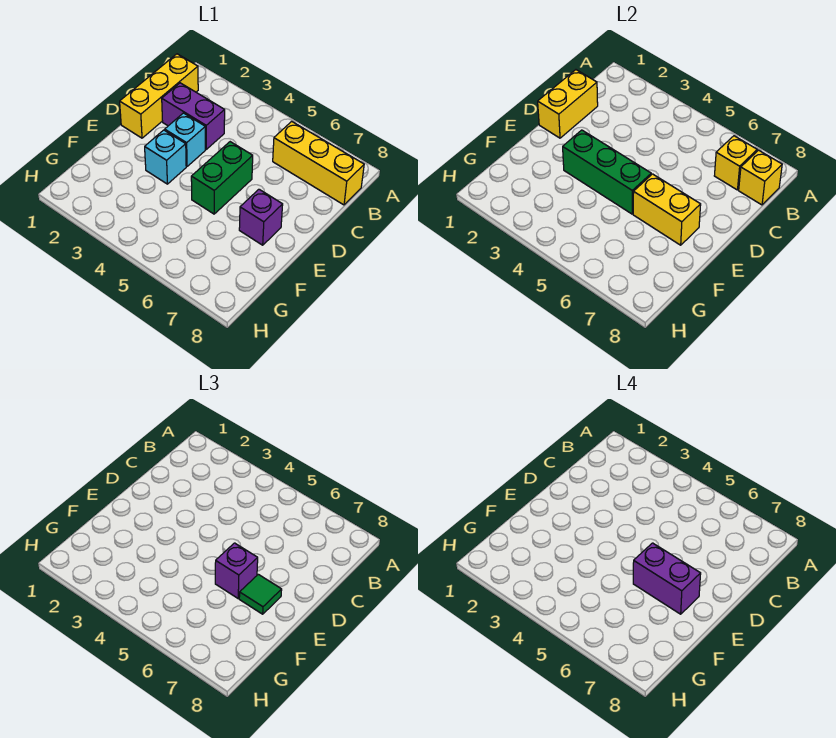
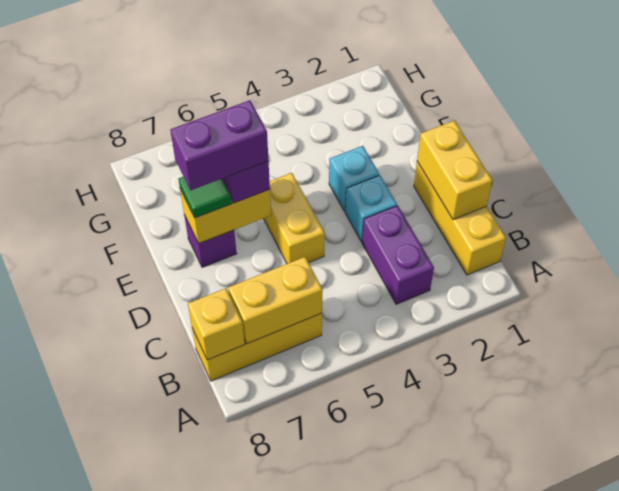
yellow 1x1 brick [714,136,757,190] -> yellow 1x2 brick [228,257,323,344]
purple 1x2 brick [162,83,225,149] -> purple 1x2 brick turned to [362,206,434,304]
green 1x2 brick [191,142,253,214] -> yellow 1x2 brick [264,173,325,264]
green 1x3 brick [563,130,651,214] -> none

